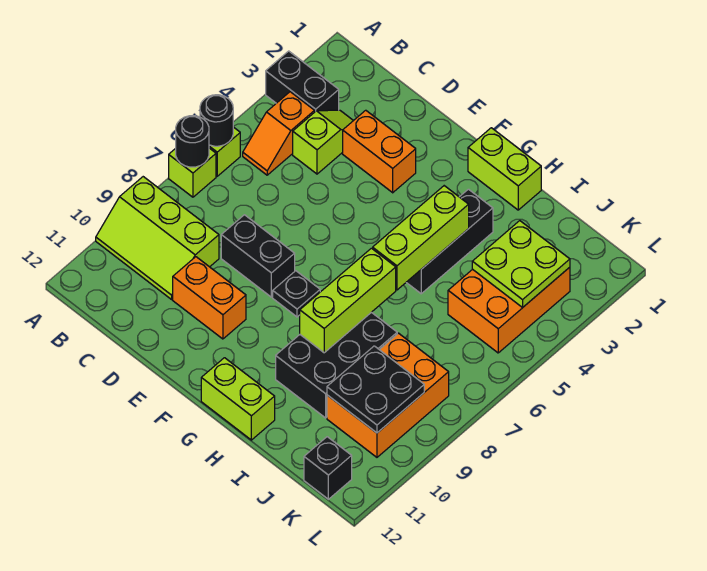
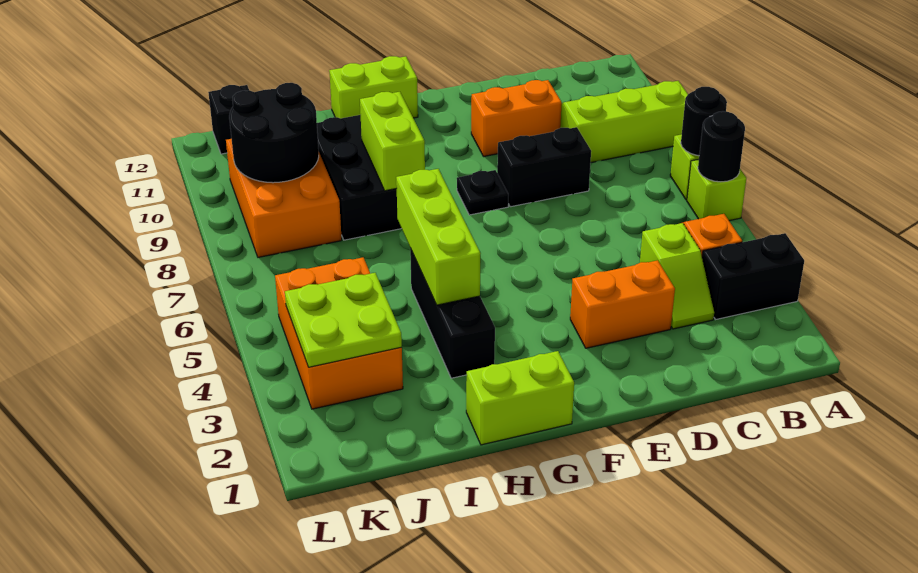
lime 1x3 brick [300,248,396,353] -> lime 1x2 brick [360,92,425,191]
black 2x2 plate [327,346,424,433] -> black 2x2 round brick [229,83,319,183]

